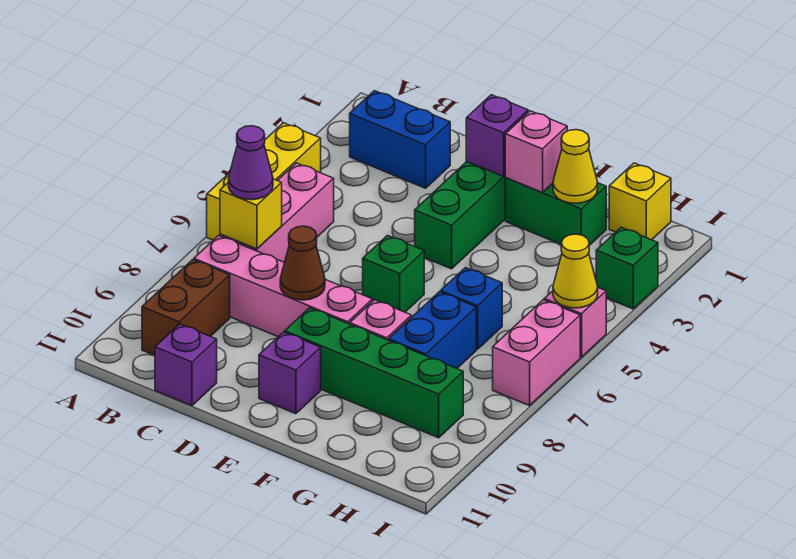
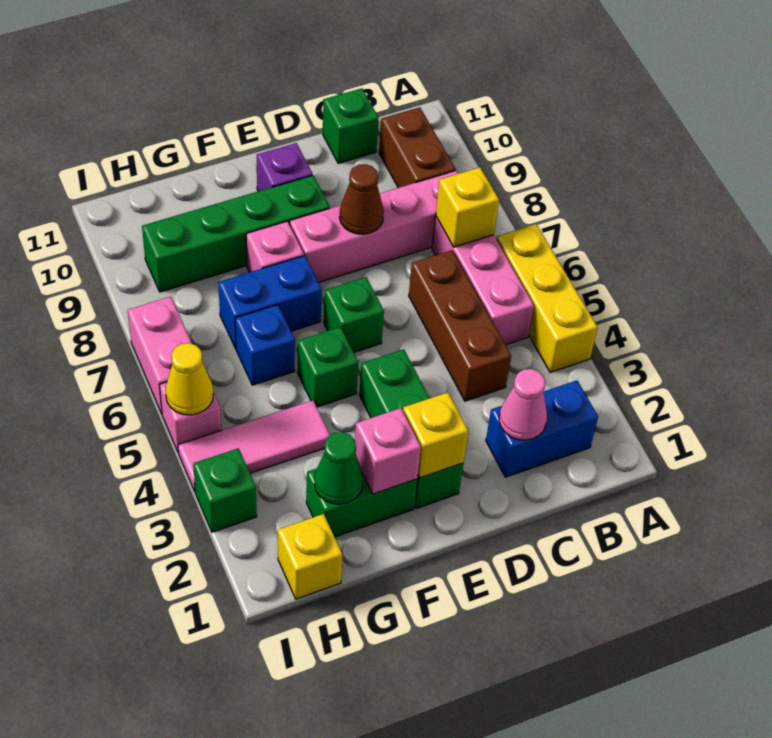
purple 1x1 cone [228,126,273,200] -> none
none -> pink 1x1 cone [499,369,547,440]
none -> brown 1x3 brick [409,250,511,401]
purple 1x1 brick [155,324,217,406] -> green 1x1 brick [323,88,379,163]
purple 1x1 brick [466,95,528,176] -> yellow 1x1 brick [403,392,468,478]
none -> green 1x1 brick [297,327,358,407]
yellow 1x1 cone [553,130,598,203] -> green 1x1 cone [314,432,363,504]
none -> pink 1x3 tile [178,400,330,491]
blue 1x2 brick [389,292,476,368] -> blue 1x2 brick turned to [218,256,322,349]

